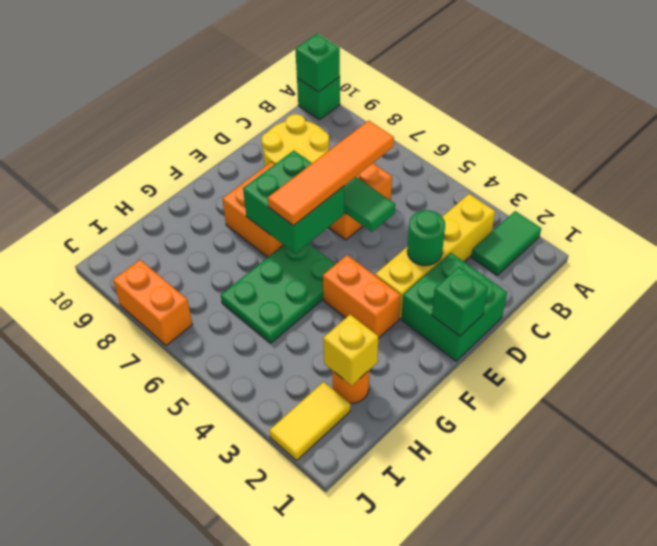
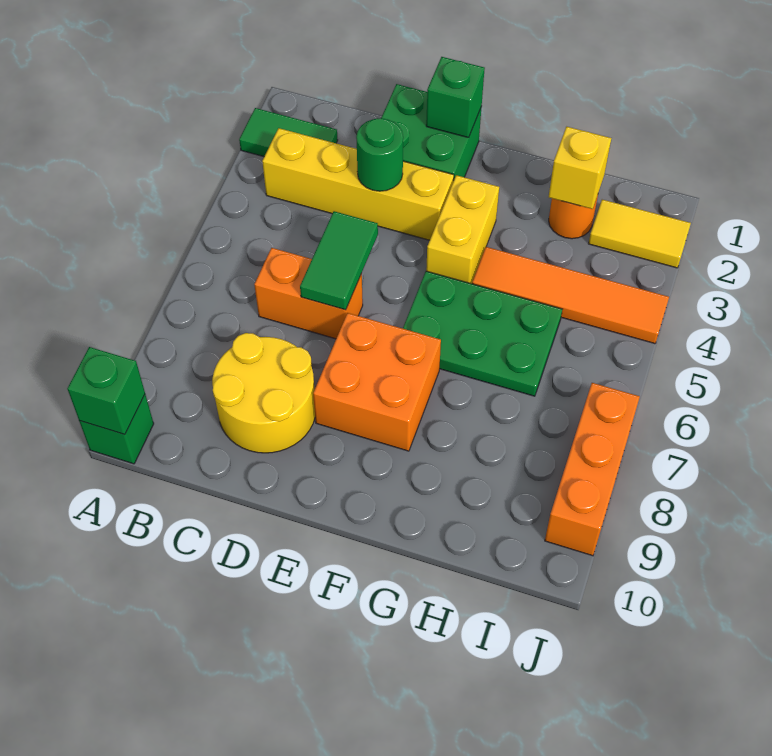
orange 1x4 tile [268,121,394,226] -> orange 1x4 tile moved to [472,247,669,344]
green 2x2 brick [243,151,344,253] -> none
orange 1x2 brick [323,255,400,338] -> yellow 1x2 brick [426,175,499,284]
orange 1x2 brick [113,260,192,346] -> orange 1x3 brick [545,383,640,556]

